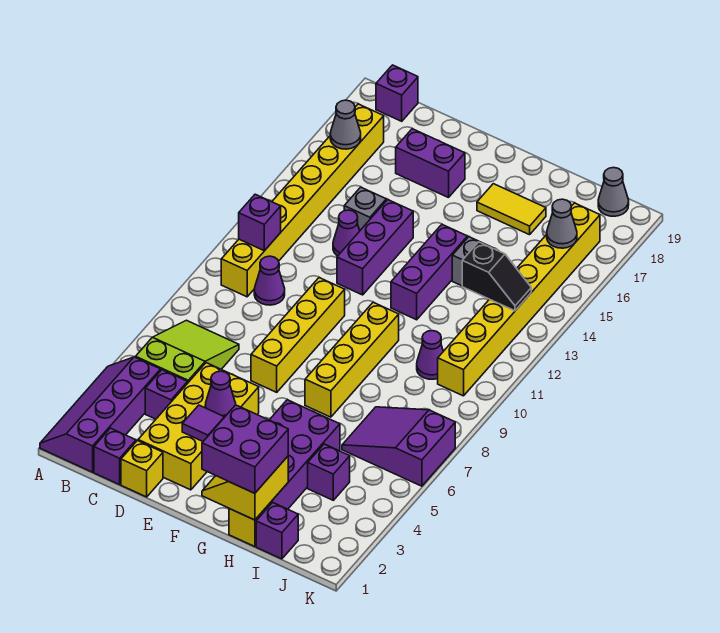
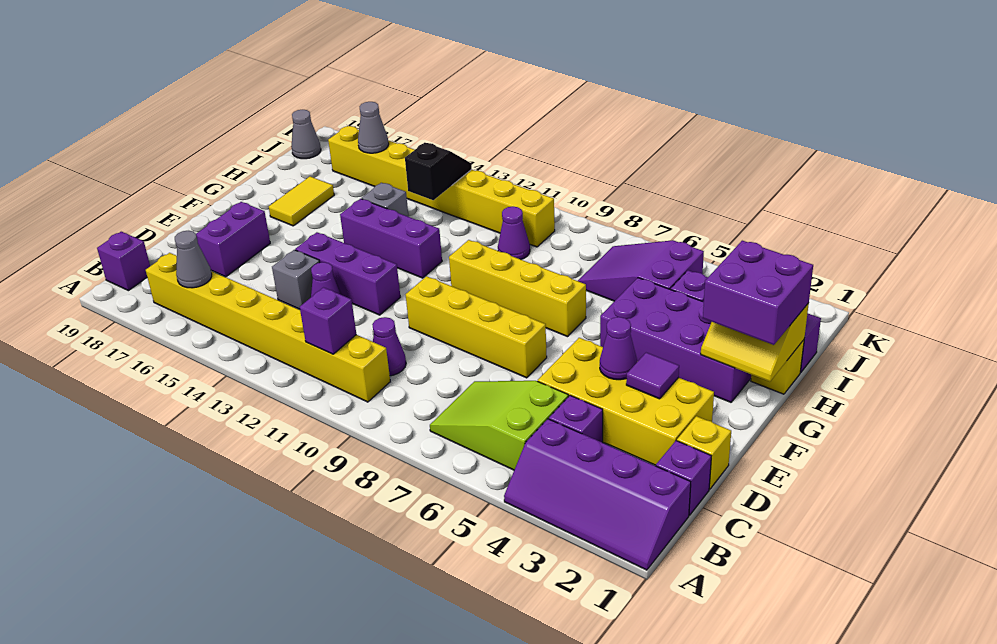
purple 2x3 slope [342,407,455,486] -> purple 2x3 slope turned to [578,240,704,301]

